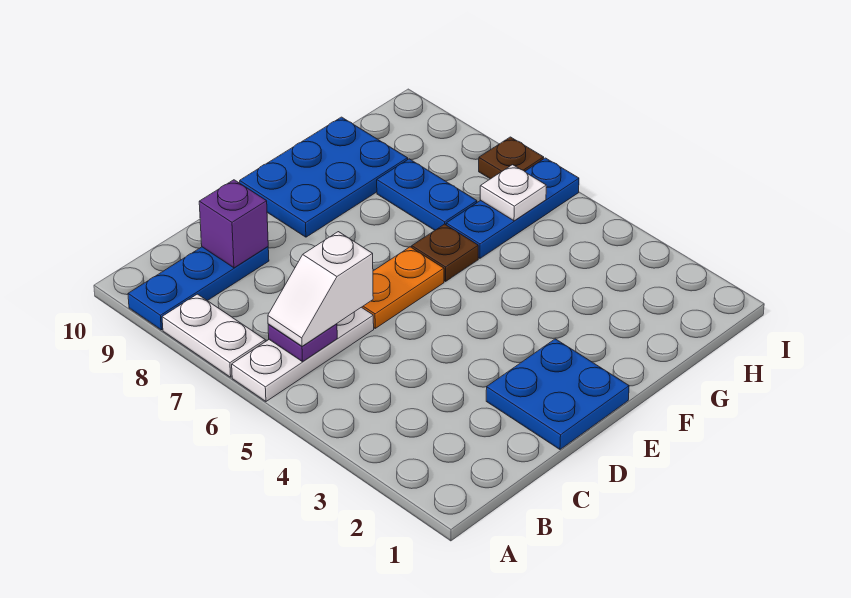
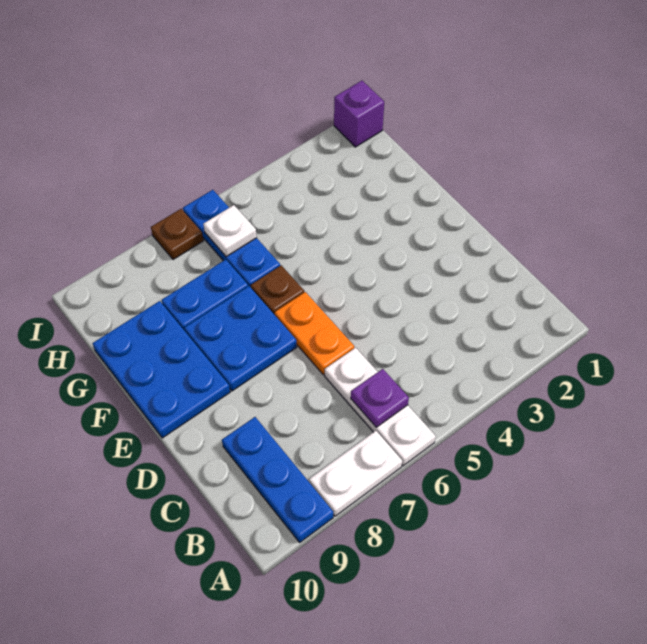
white 1x2 slope [268,232,373,346] -> none
purple 1x1 brick [199,180,268,268] -> purple 1x1 brick moved to [334,81,384,147]
blue 2x2 plate [486,339,629,449] -> blue 2x2 plate moved to [184,286,297,391]

